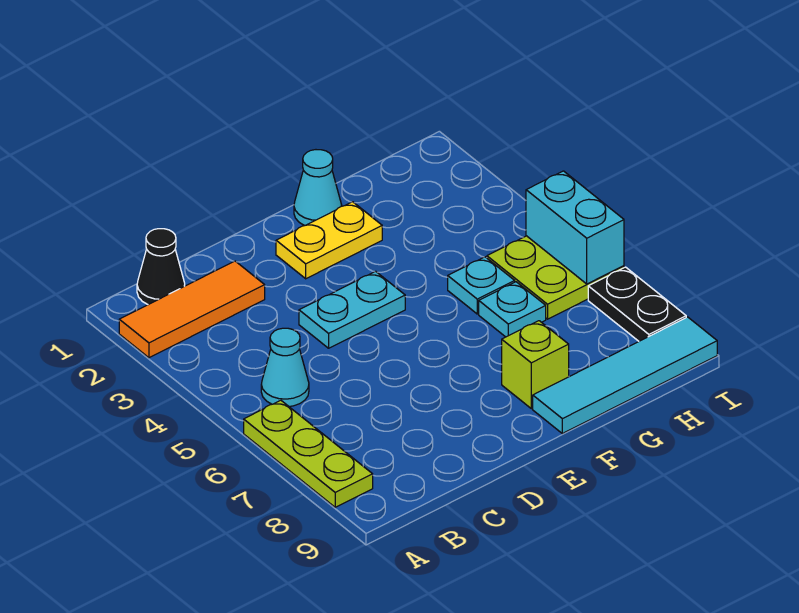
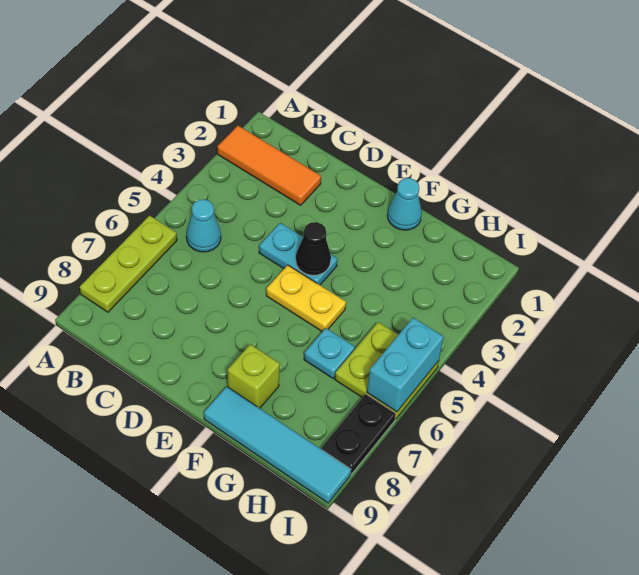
black 1x1 cone [137,229,185,305] -> black 1x1 cone moved to [296,222,331,275]
yellow 1x2 plate [276,202,382,279] -> yellow 1x2 plate moved to [266,265,346,332]
cyan 1x1 plate [448,257,515,314] -> none

